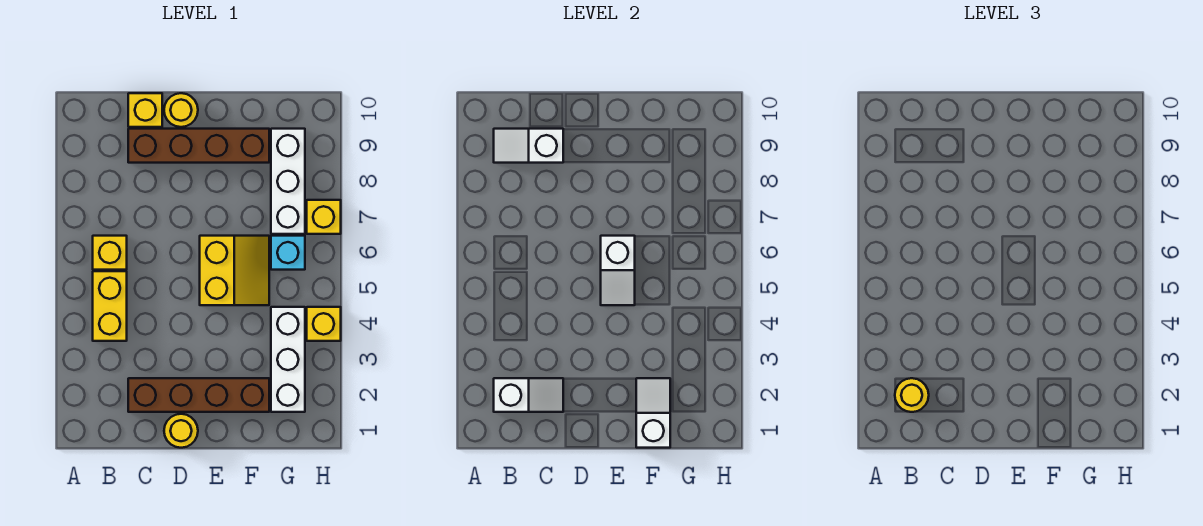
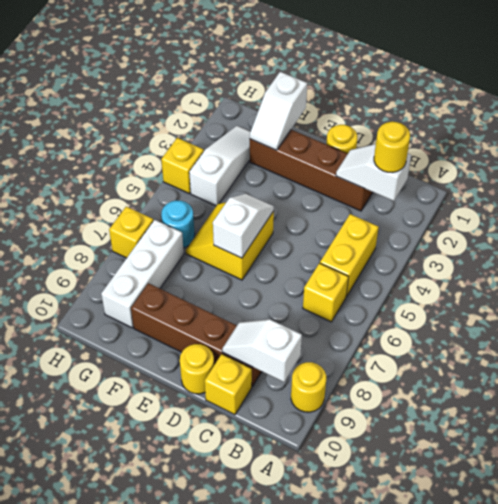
none -> yellow 1x1 round brick [291,362,326,412]
white 1x2 slope [494,129,563,163] -> white 1x2 slope turned to [222,319,302,382]
white 1x3 brick [271,307,305,412] -> white 1x3 slope [189,126,250,206]
cyan 1x1 brick [271,236,305,270] -> cyan 1x1 round brick [161,201,195,248]

